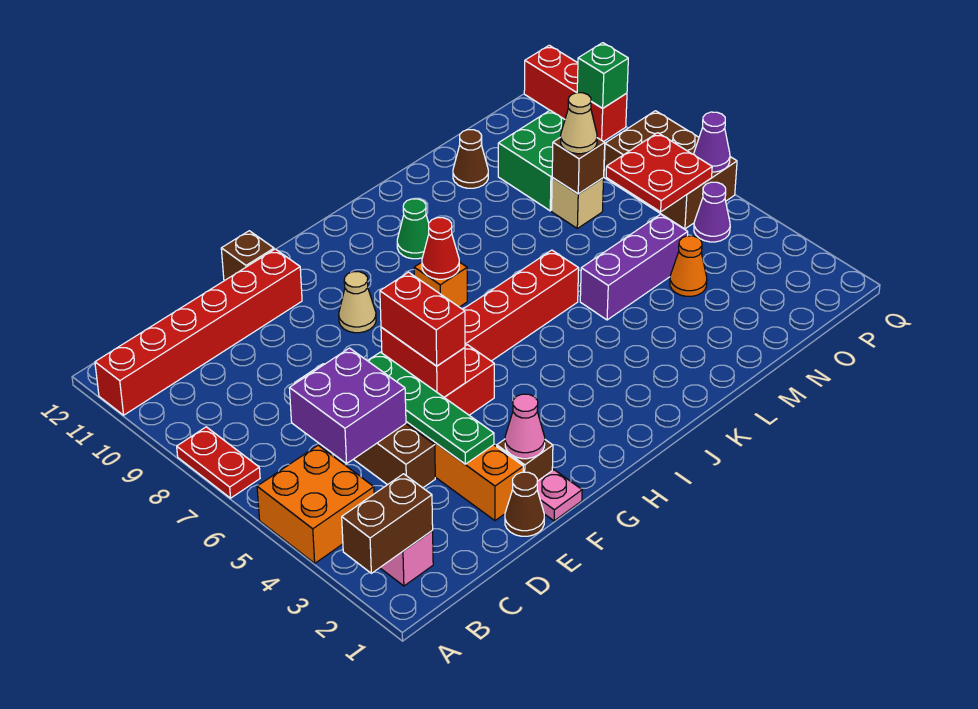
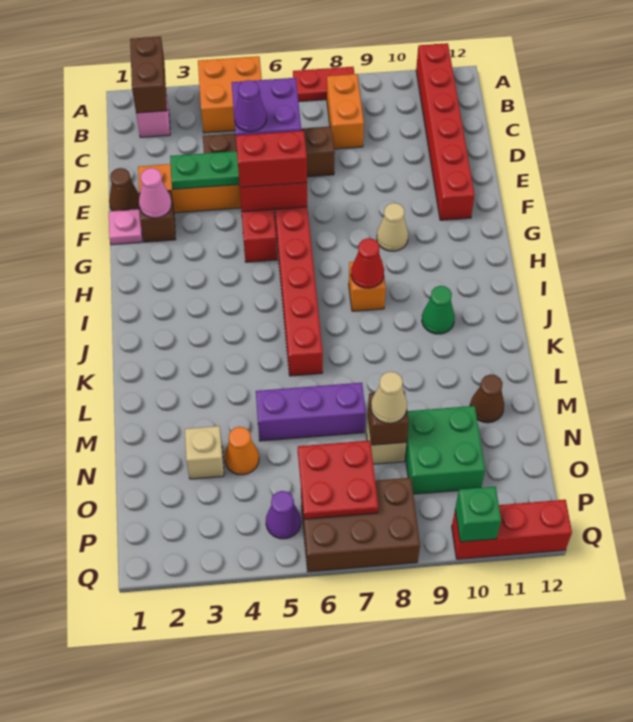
none -> orange 1x2 brick [327,74,364,149]
brown 1x1 brick [221,231,274,281] -> none
purple 1x3 brick [580,214,688,320] -> purple 1x3 brick turned to [256,383,366,441]
none -> tan 1x1 brick [185,426,224,479]
purple 1x1 cone [694,112,730,172] -> purple 1x1 cone moved to [234,80,266,132]

